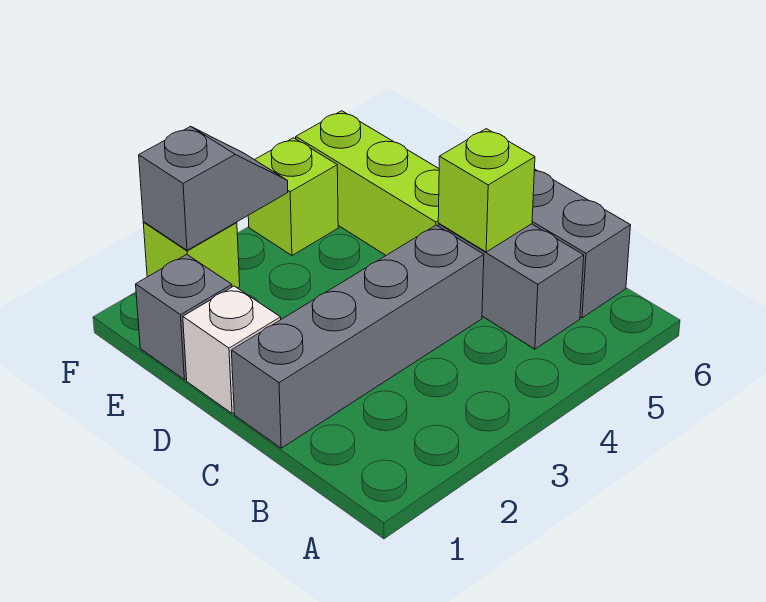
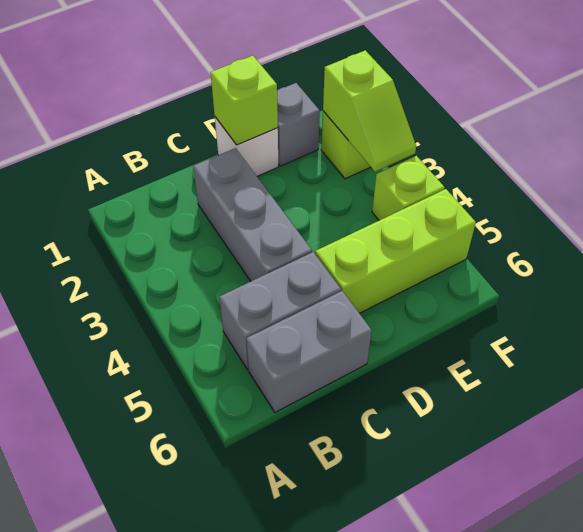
grey 1x4 brick [231,225,484,448] -> grey 1x3 brick [193,148,312,281]
lime 1x1 brick [438,129,535,252] -> lime 1x1 brick moved to [211,56,278,145]
grey 1x2 slope [139,126,288,250] -> lime 1x2 slope [323,50,416,172]

